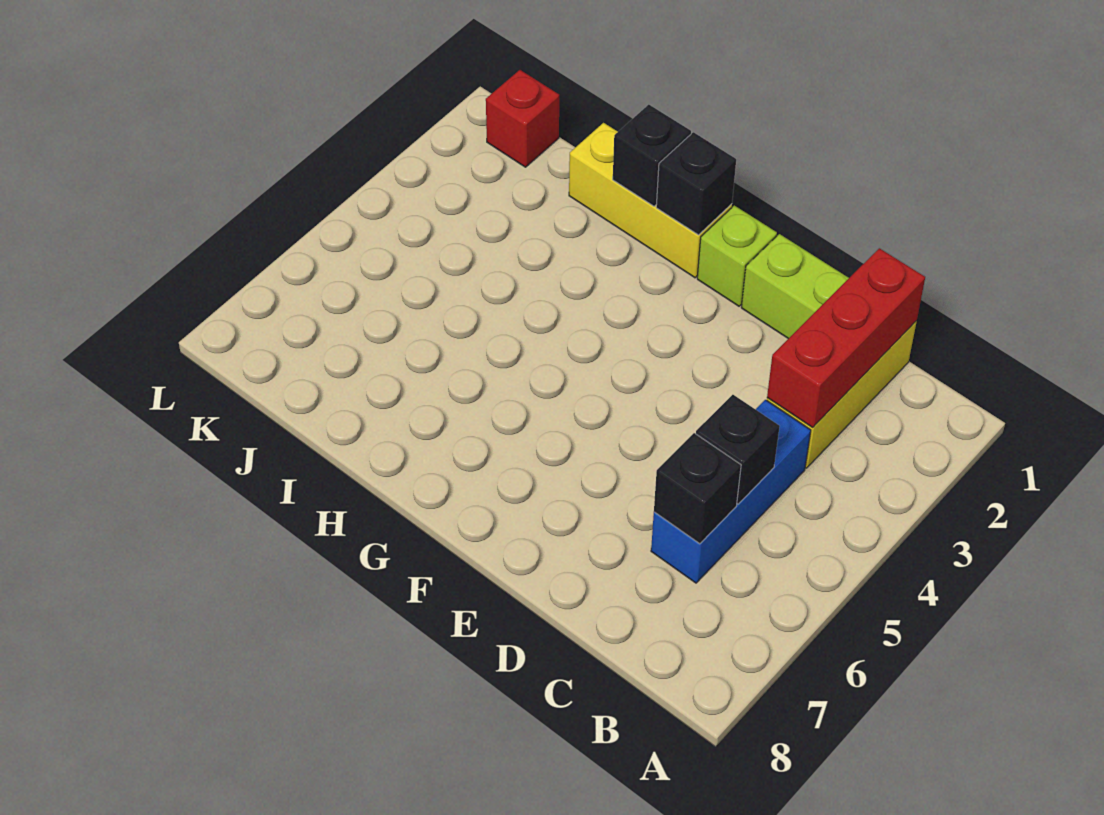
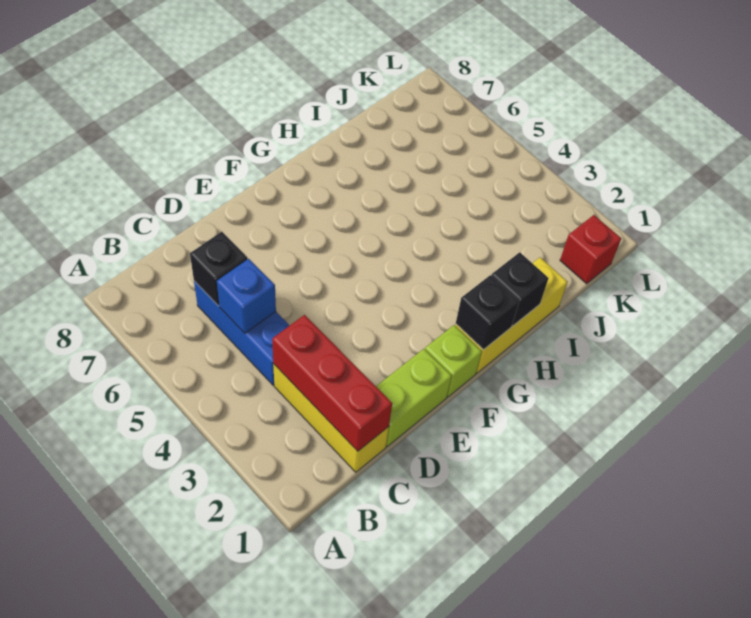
black 1x1 brick [696,395,780,504] -> blue 1x1 brick [217,259,276,333]

